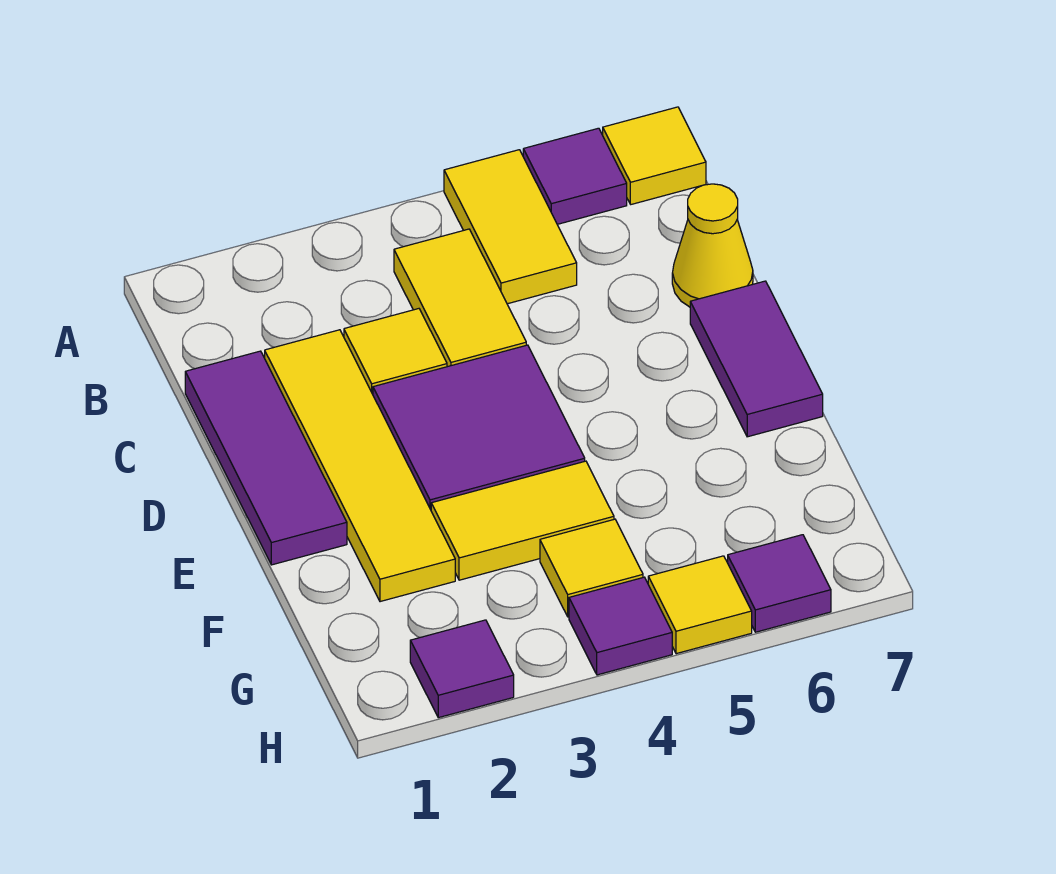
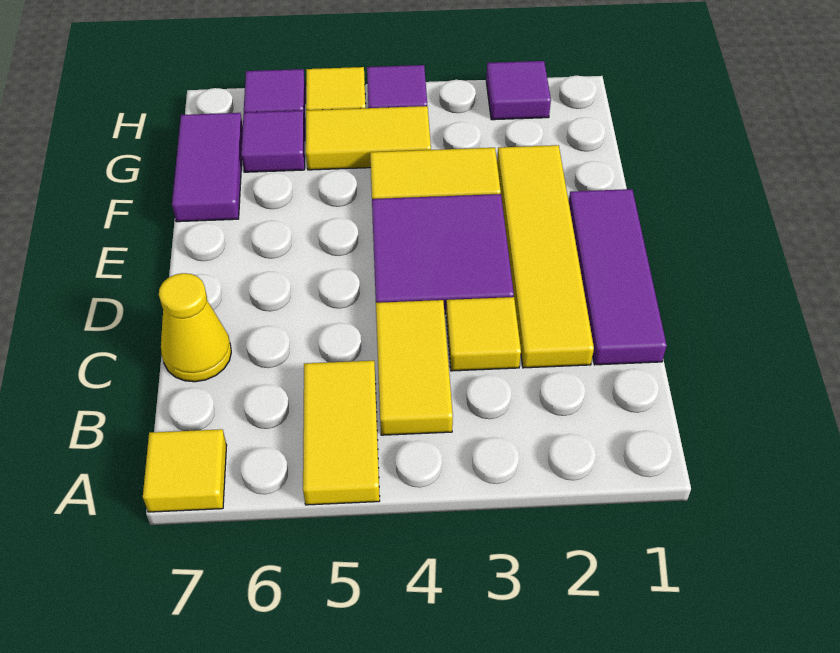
purple 1x1 tile [523,128,627,224] -> purple 1x1 tile moved to [241,111,305,172]
purple 1x2 tile [690,281,823,437] -> purple 1x2 tile moved to [172,113,243,222]
yellow 1x1 tile [540,519,643,617] -> yellow 1x2 tile [306,106,431,170]

